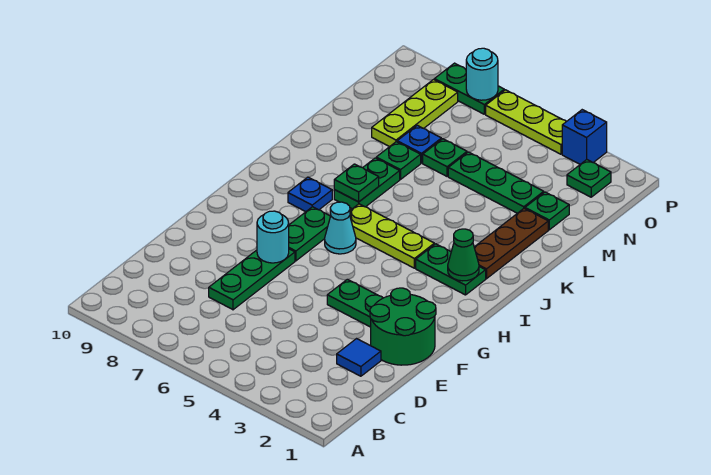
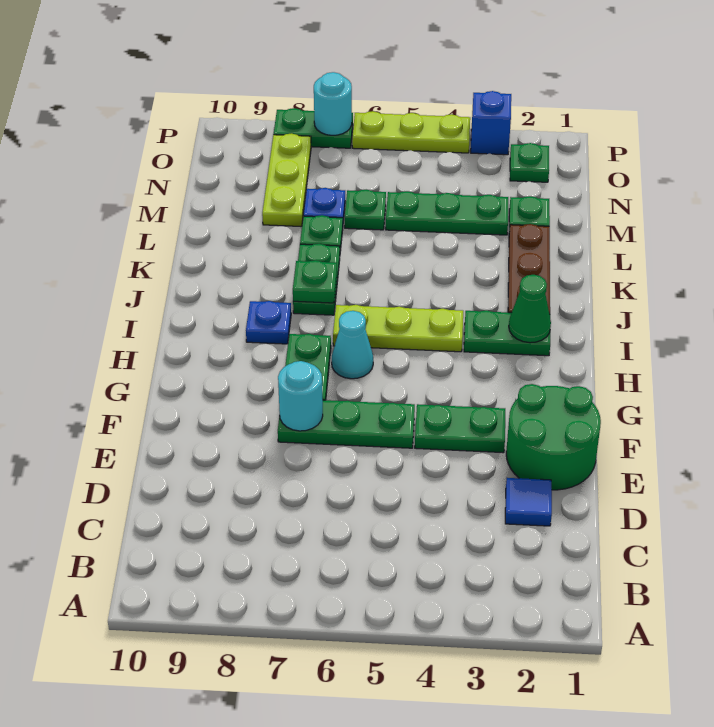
green 1x3 plate [209,249,295,310] -> green 1x3 plate turned to [278,400,415,448]

